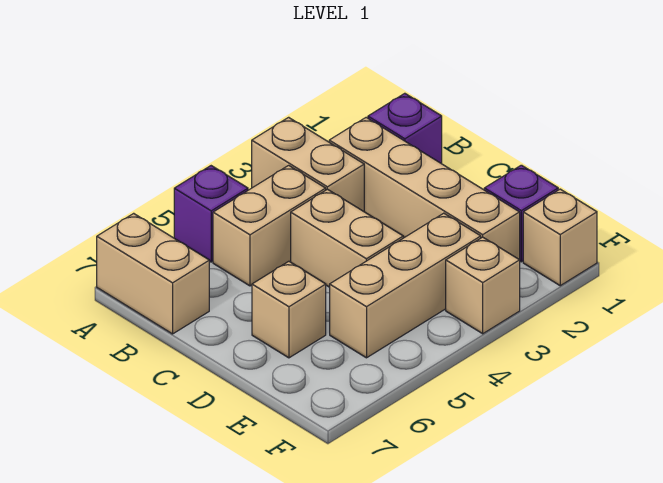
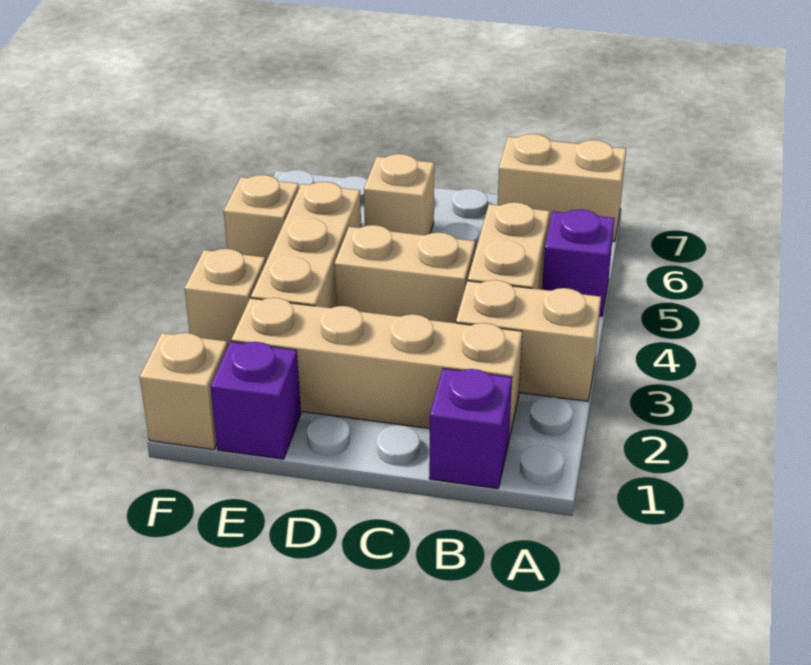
none -> tan 1x1 brick [224,175,299,262]

